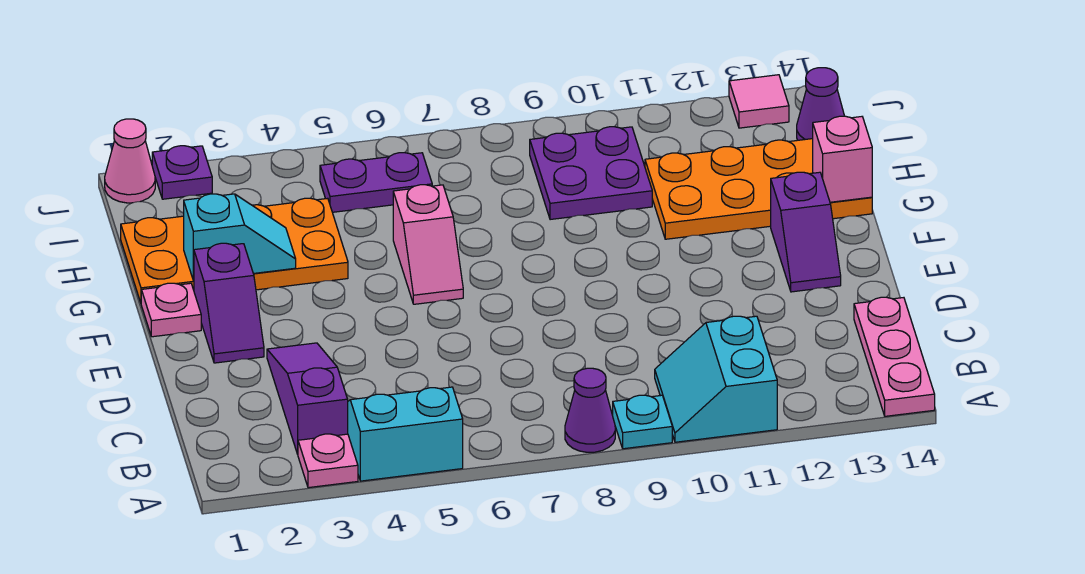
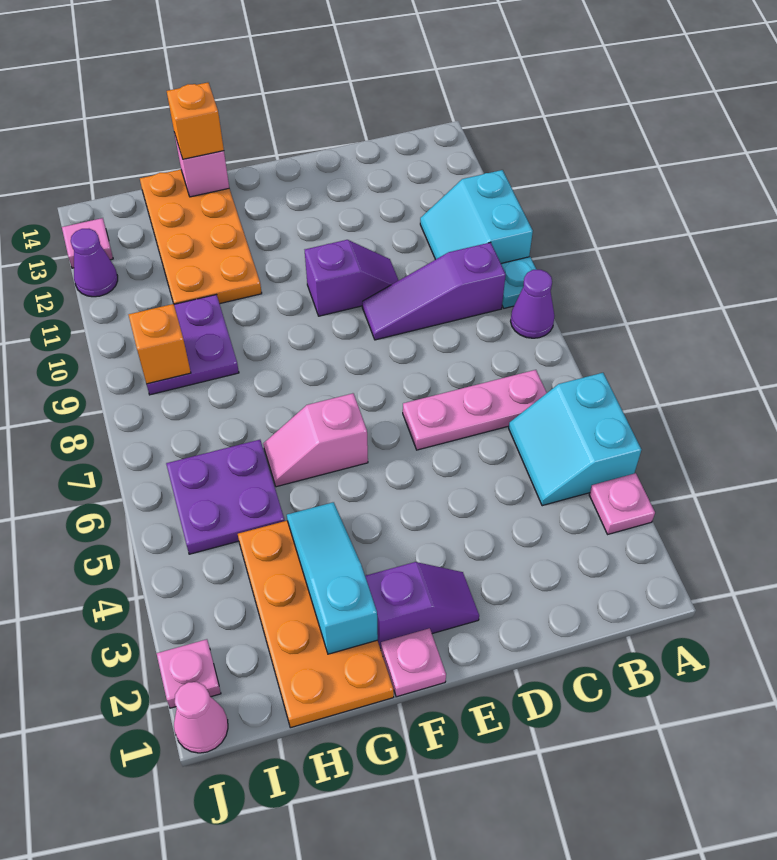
cyan 2x2 slope [655,316,777,442] -> cyan 2x2 slope turned to [420,170,533,263]
pink 1x3 plate [854,297,935,416] -> pink 1x3 plate moved to [403,370,547,450]
purple 1x3 slope [267,343,348,454] -> purple 1x3 slope moved to [362,242,506,340]
purple 1x2 slope [771,172,841,292] -> purple 1x2 slope moved to [305,240,399,316]
pink 1x2 slope [393,185,463,304] -> pink 1x2 slope turned to [263,393,368,487]
cyan 1x2 slope [184,194,296,281] -> cyan 1x3 slope [287,502,378,654]
none -> orange 1x1 brick [167,83,224,159]
purple 1x2 plate [320,153,432,212] -> purple 2x2 plate [166,440,285,554]
none -> orange 1x1 brick [129,304,191,384]
purple 1x1 cone [797,68,844,140] -> purple 1x1 cone moved to [71,229,118,297]
purple 1x1 plate [152,146,212,199] -> pink 1x1 plate [156,639,221,708]

